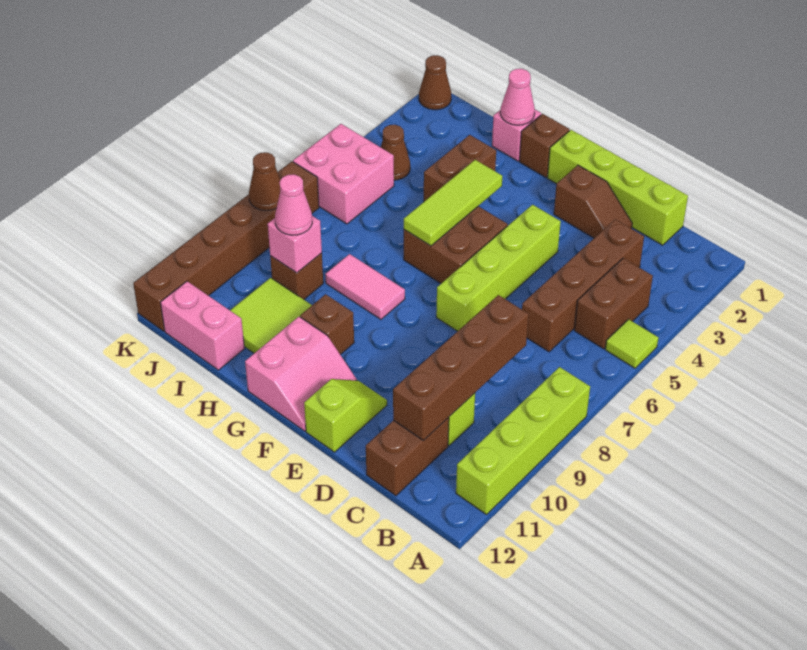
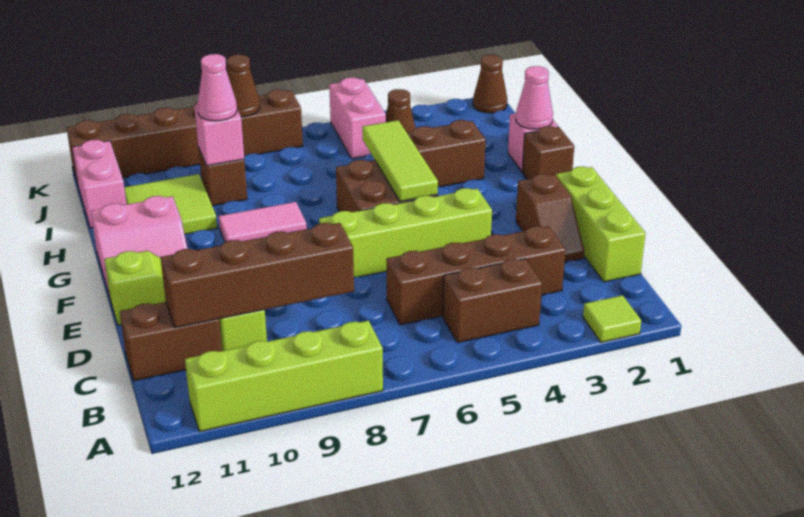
lime 1x1 tile [605,319,658,368] -> lime 1x1 tile moved to [583,295,641,342]
lime 1x4 brick [547,130,688,245] -> lime 1x3 brick [556,167,646,282]
lime 1x3 tile [404,160,502,246] -> lime 1x3 tile turned to [362,120,438,201]
pink 1x2 tile [325,254,405,319] -> pink 1x2 tile turned to [218,202,307,242]
brown 1x1 brick [300,294,354,355] -> none
pink 2x2 brick [293,124,394,224] -> pink 1x2 brick [329,77,386,159]

